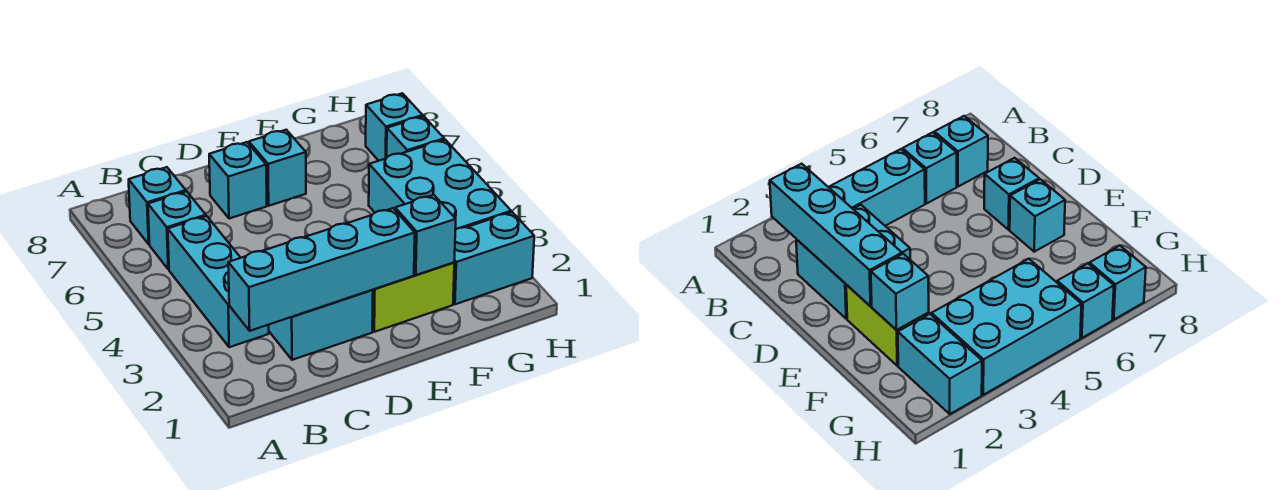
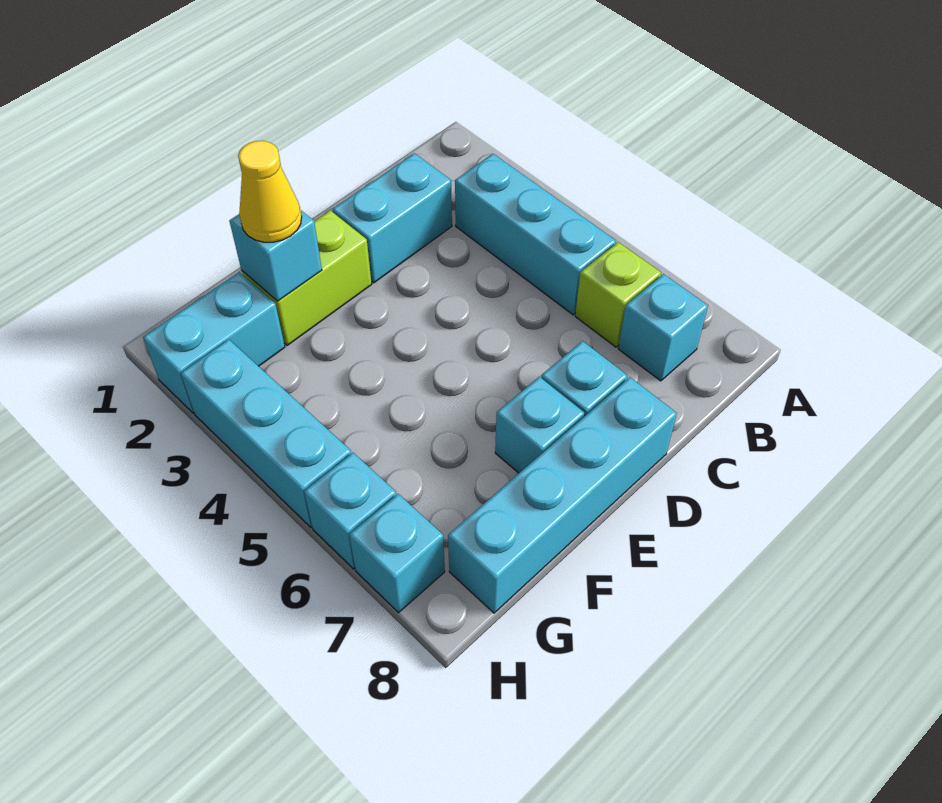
cyan 1x4 brick [228,208,415,331] -> cyan 1x4 brick moved to [448,377,677,613]
cyan 1x1 brick [148,191,206,269] -> lime 1x1 brick [575,242,661,347]
cyan 2x2 brick [269,290,373,360] -> cyan 1x2 brick [332,153,452,283]
none -> yellow 1x1 cone [238,141,302,242]
cyan 2x3 brick [369,140,511,229] -> cyan 1x3 brick [181,339,351,527]

